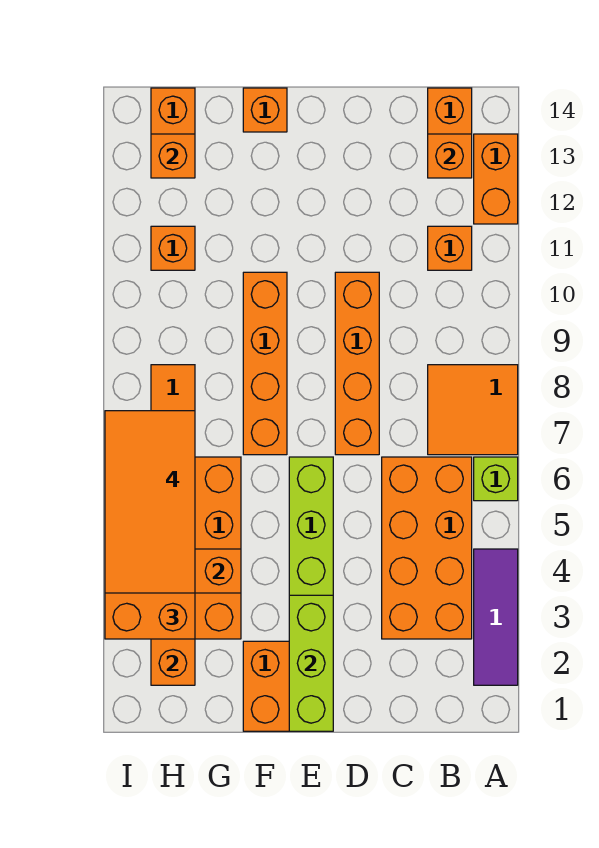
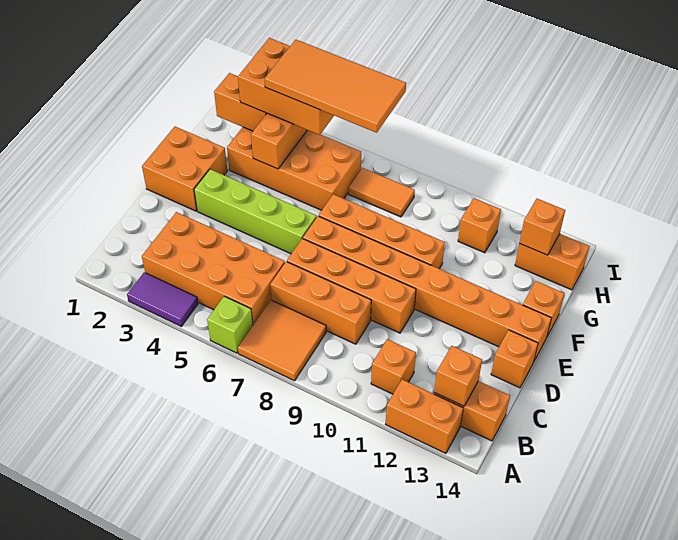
purple 1x3 tile [474,549,518,685] -> purple 1x2 tile [127,272,198,326]
none -> orange 1x3 brick [270,262,371,344]
none -> orange 1x1 brick [491,330,538,388]
lime 1x3 brick [289,595,333,731] -> none
none -> orange 1x8 brick [303,216,551,361]

